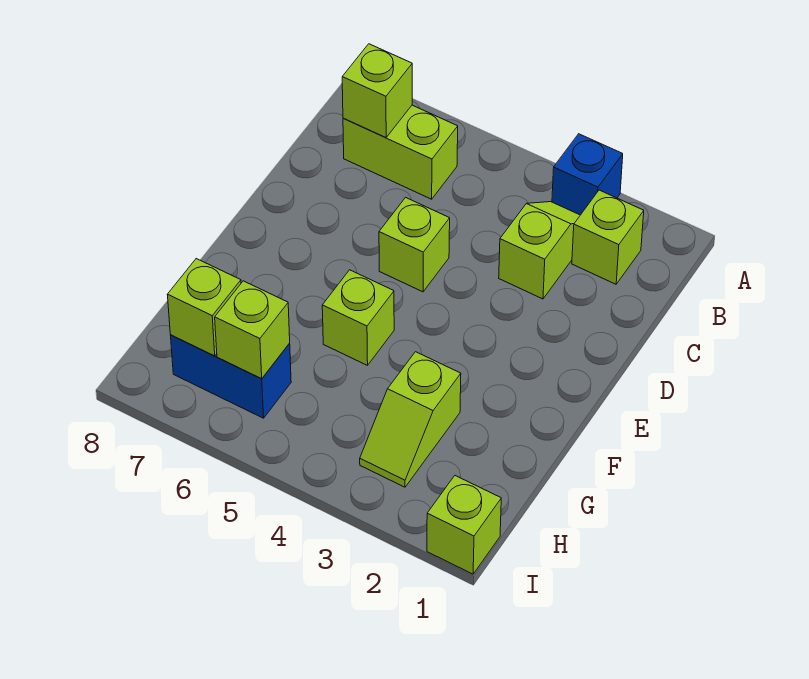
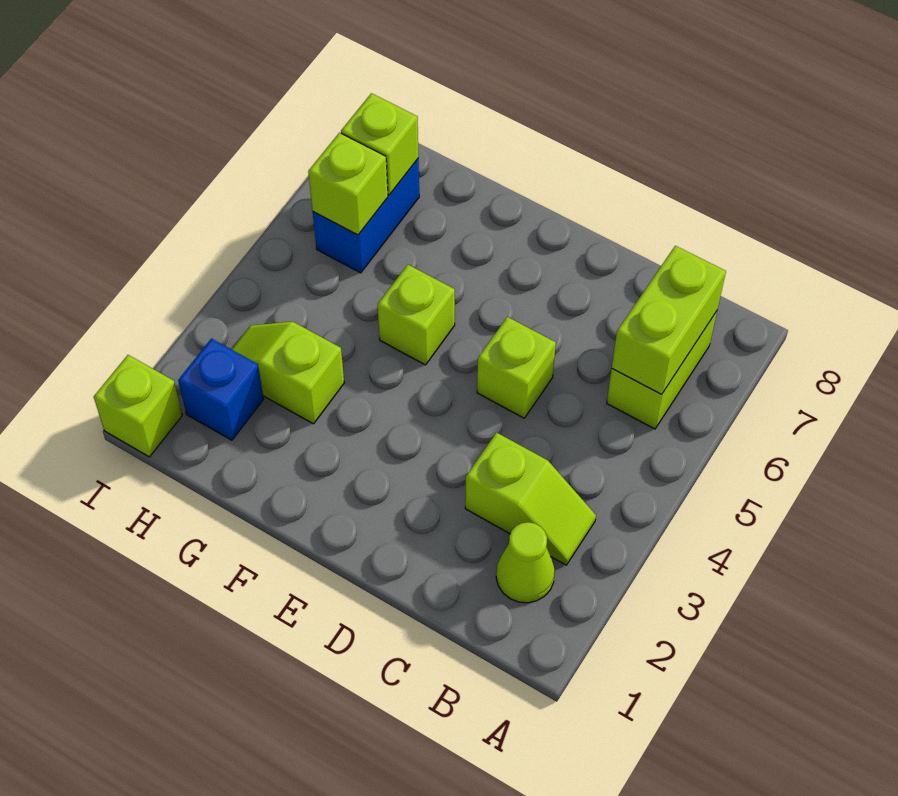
blue 1x1 brick [552,134,623,215] -> blue 1x1 brick moved to [178,339,264,440]
lime 1x1 brick [572,190,644,284] -> lime 1x1 cone [496,522,555,603]
lime 1x1 brick [342,44,412,137] -> lime 1x2 brick [612,246,726,394]

